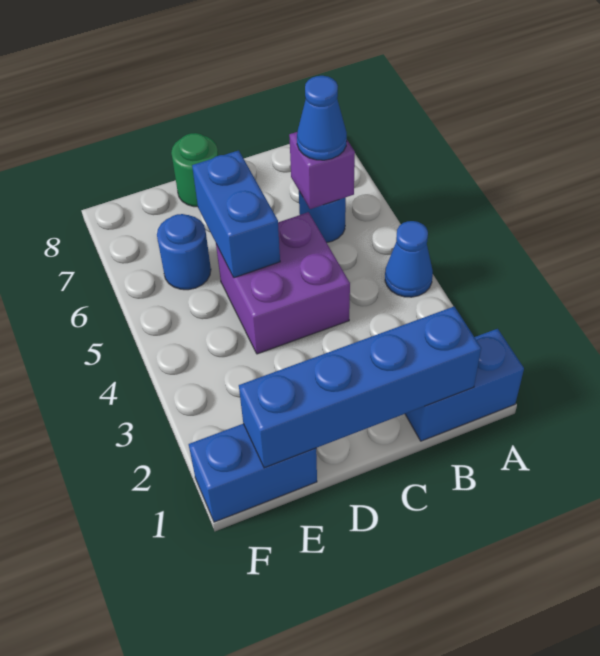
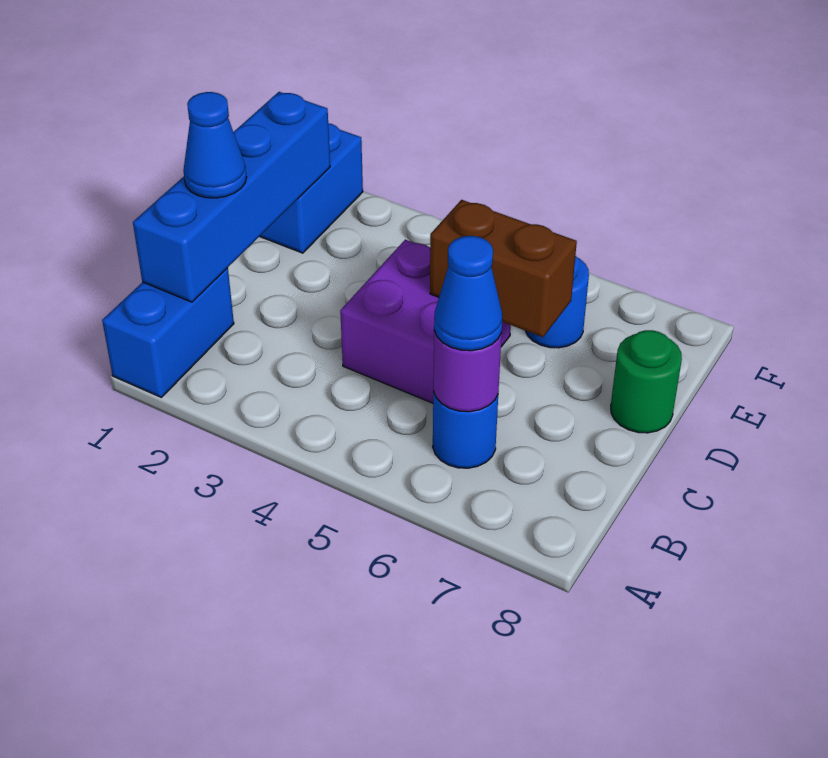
blue 1x1 cone [385,221,433,297] -> blue 1x1 cone moved to [183,92,246,198]
purple 1x1 brick [289,132,355,209] -> purple 1x1 round brick [433,331,502,412]
blue 1x2 brick [192,150,280,278] -> brown 1x2 brick [430,200,577,337]

